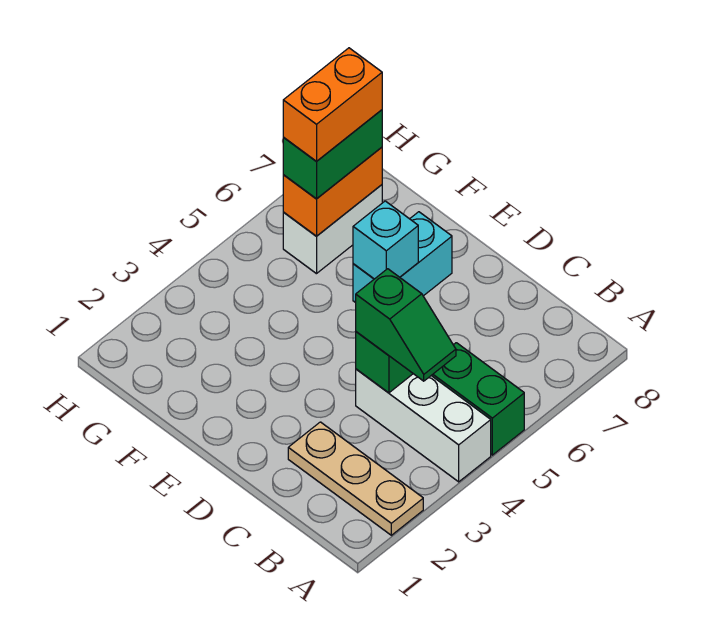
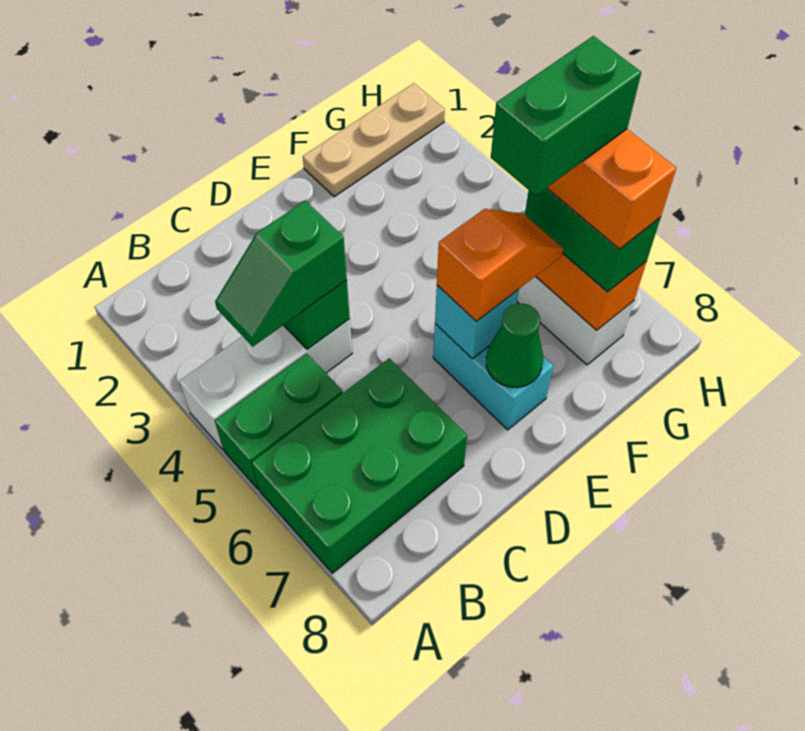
tan 1x3 plate [288,422,423,535] -> tan 1x3 plate moved to [303,83,445,197]
none -> green 2x3 brick [252,358,467,573]
none -> orange 1x2 slope [437,209,563,321]
none -> green 1x1 cone [486,304,543,388]
none -> green 1x2 brick [491,36,641,196]

